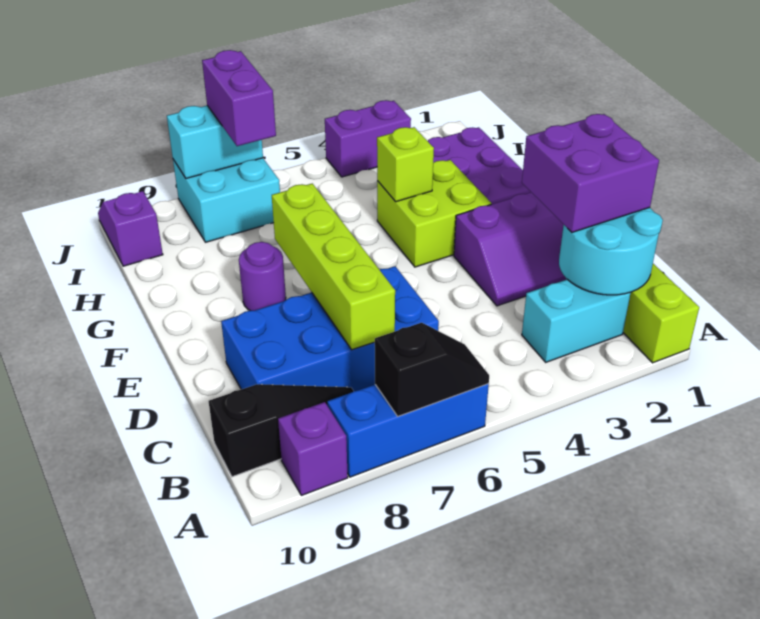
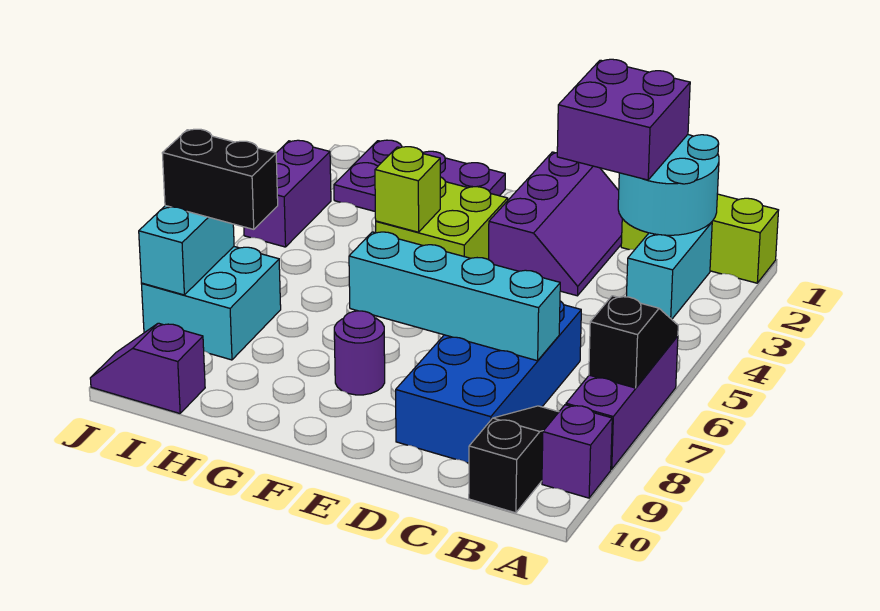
blue 1x3 brick [327,384,489,477] -> purple 1x3 brick [566,336,678,469]
lime 1x4 brick [272,184,395,350] -> cyan 1x4 brick [349,232,560,361]
purple 1x2 brick [202,50,276,146] -> black 1x2 brick [162,129,278,229]

